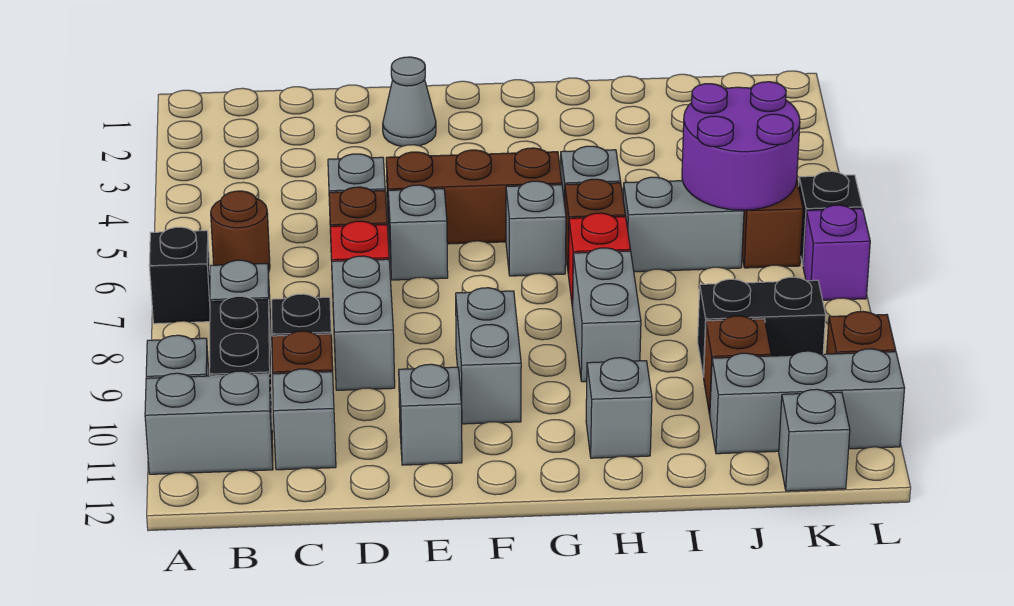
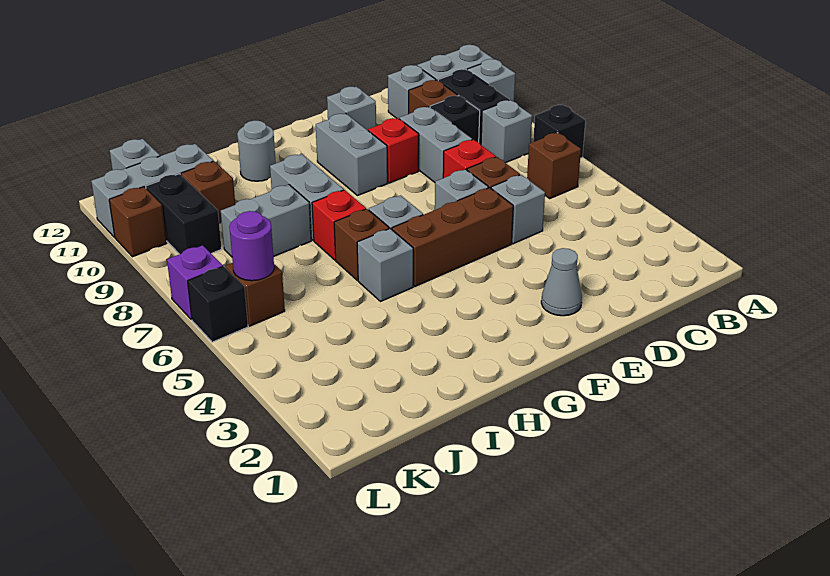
brown 1x1 round brick [211,191,270,272] -> brown 1x1 brick [527,133,581,199]
none -> red 1x1 brick [368,118,419,183]
grey 1x1 brick [586,358,652,458] -> grey 1x1 round brick [237,121,276,181]
grey 1x2 brick [623,177,744,272] -> grey 1x2 brick moved to [221,185,311,257]
purple 2x2 round brick [682,82,800,210] -> purple 1x1 round brick [229,211,274,281]
black 1x2 brick [698,277,826,377] -> black 1x2 brick turned to [146,174,222,254]

